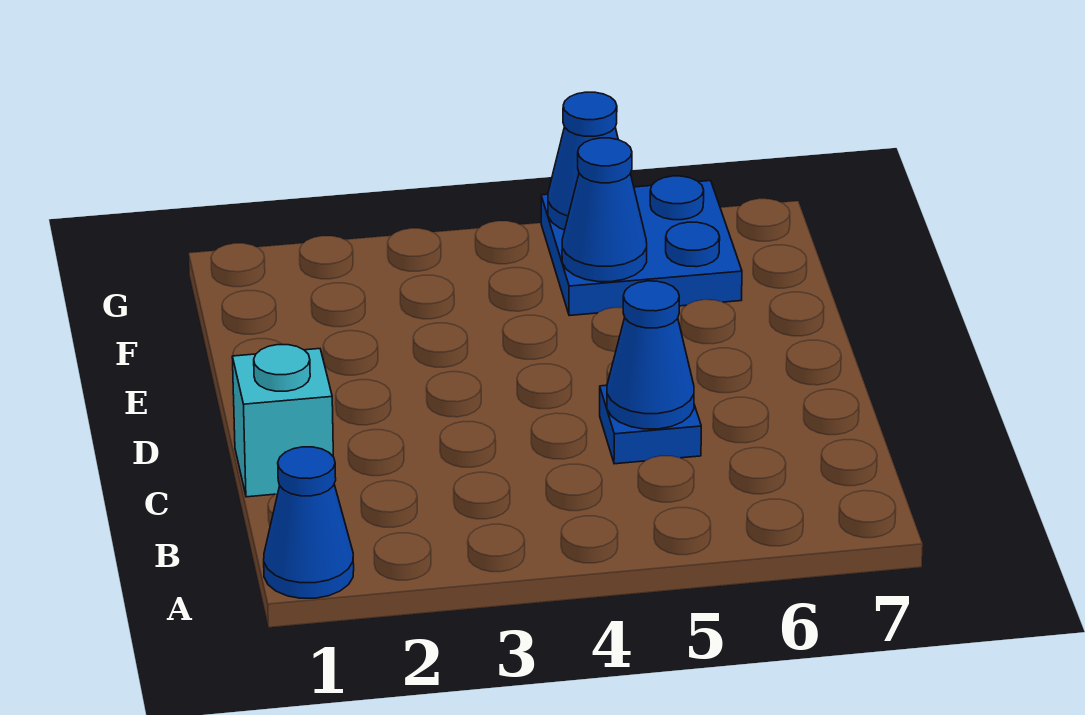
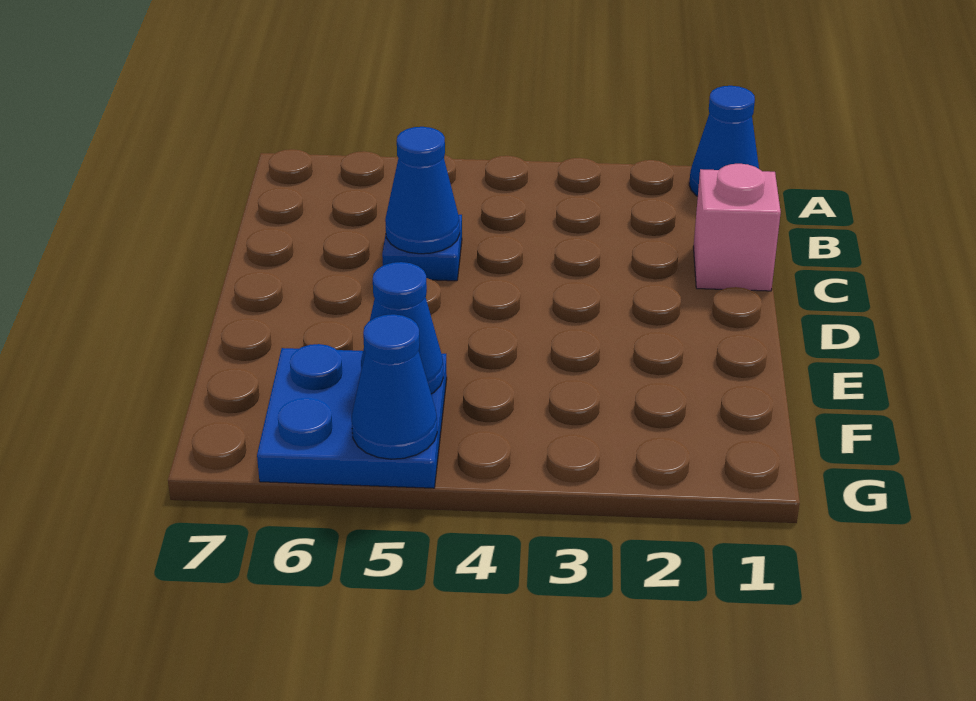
cyan 1x1 brick [232,345,333,497] -> pink 1x1 brick [693,164,781,291]

